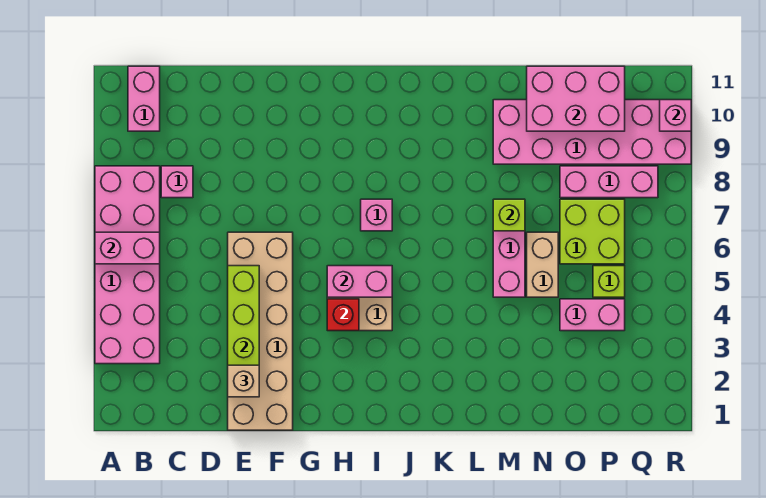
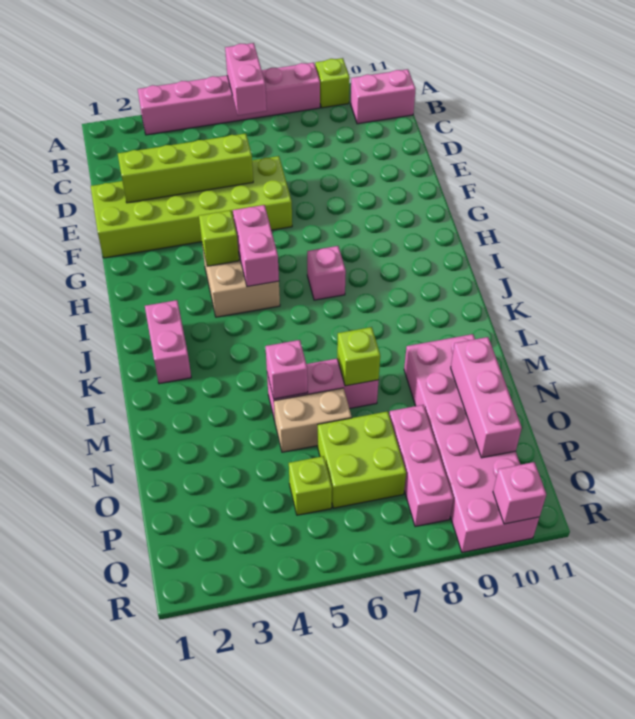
pink 2x6 brick [95,166,160,364] -> pink 1x6 brick [138,63,320,135]
none -> lime 1x1 brick [315,58,350,108]
pink 1x1 brick [161,166,193,198] -> pink 1x1 brick moved to [265,340,308,399]
tan 2x6 brick [228,232,293,430] -> lime 2x6 brick [91,156,292,258]
tan 1x1 brick [228,365,259,397] -> none
red 1x1 brick [327,299,359,331] -> lime 1x1 brick [199,210,239,266]
pink 2x3 brick [527,66,625,131] -> pink 1x3 brick [451,337,522,458]
pink 1x2 brick [560,299,625,331] -> pink 1x2 brick moved to [145,300,191,384]

